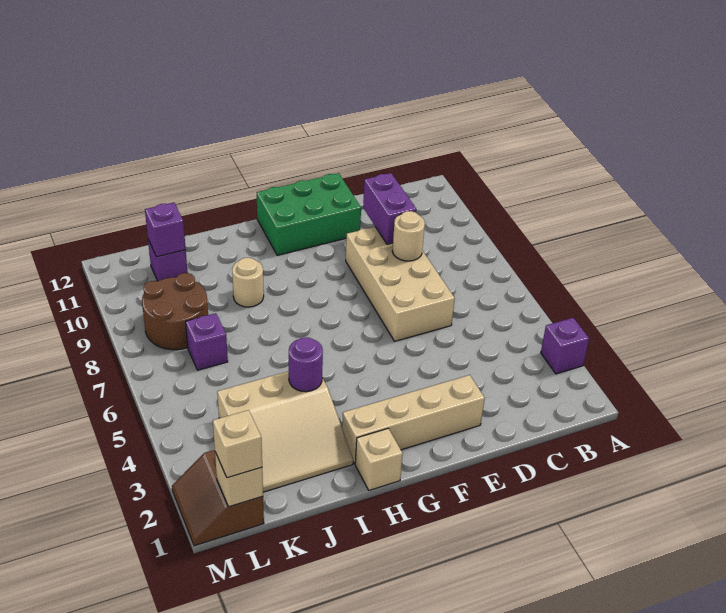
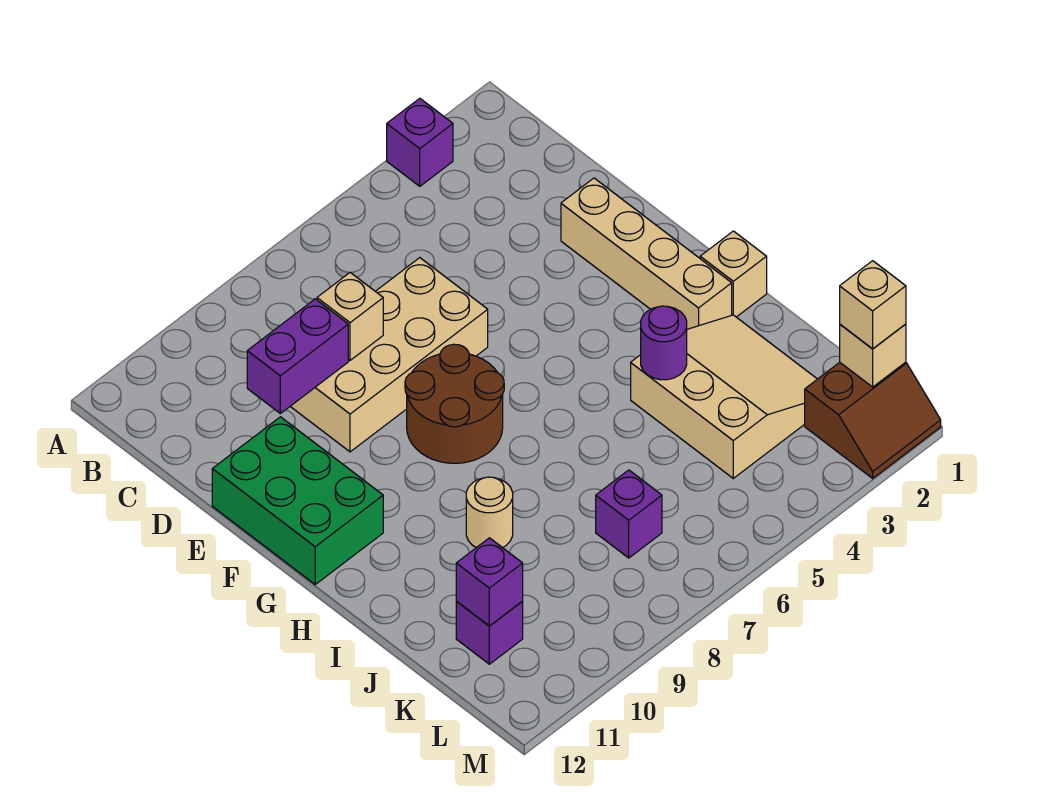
tan 1x1 round brick [392,211,425,261] -> tan 1x1 brick [317,272,383,360]
brown 2x2 round brick [142,273,208,350] -> brown 2x2 round brick moved to [405,344,504,463]

